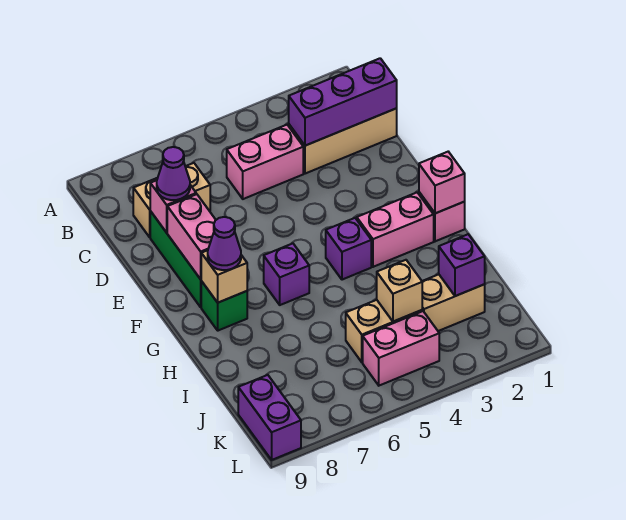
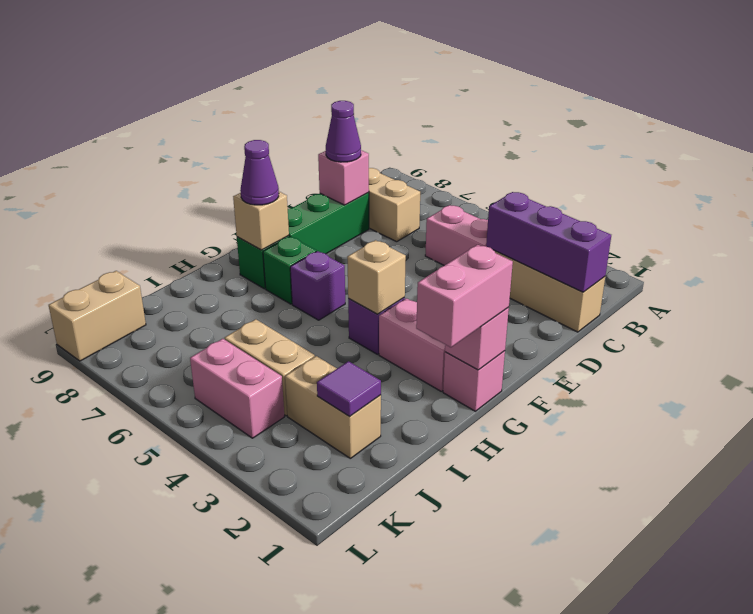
pink 1x2 brick [167,194,216,279] -> pink 1x2 brick moved to [416,245,513,347]
none -> green 1x1 brick [263,236,316,304]
purple 1x1 brick [439,234,485,296] -> purple 1x1 tile [317,361,381,417]
tan 1x1 brick [377,260,422,322] -> tan 1x1 brick moved to [347,240,406,314]
purple 1x2 brick [238,375,301,460] -> tan 1x2 brick [49,271,146,361]

